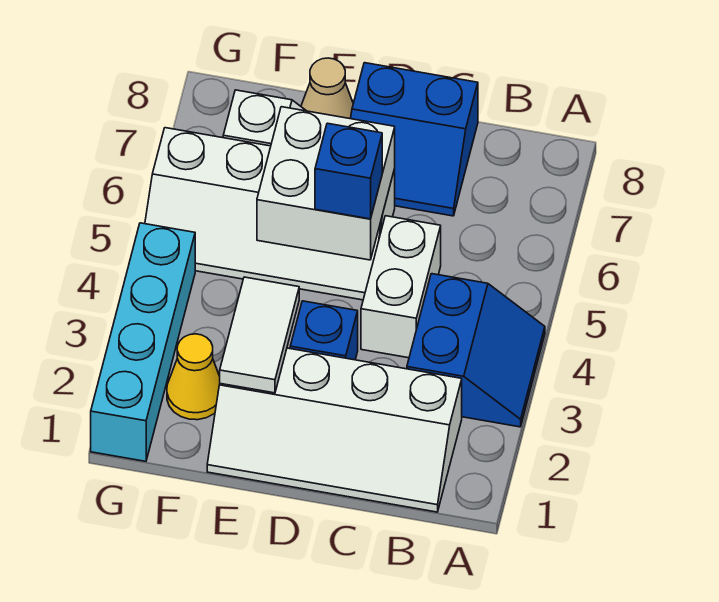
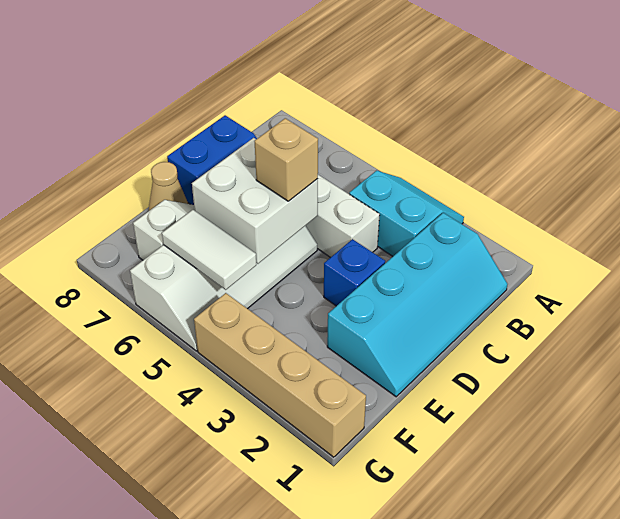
blue 2x2 slope [407,274,545,427] -> cyan 2x2 slope [349,171,464,256]
white 2x4 slope [207,348,462,512] -> cyan 2x4 slope [327,213,507,397]
blue 1x1 brick [315,123,382,219] -> tan 1x1 brick [255,118,318,201]
white 1x2 tile [220,277,299,393] -> white 1x2 tile moved to [162,210,256,290]
yellow 1x1 cone [167,334,220,420] -> none
cyan 1x4 brick [91,223,195,461] -> tan 1x4 brick [194,293,366,457]

